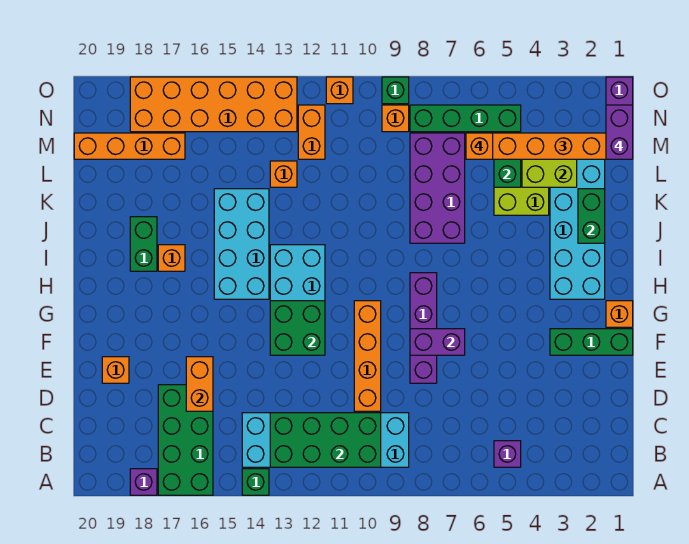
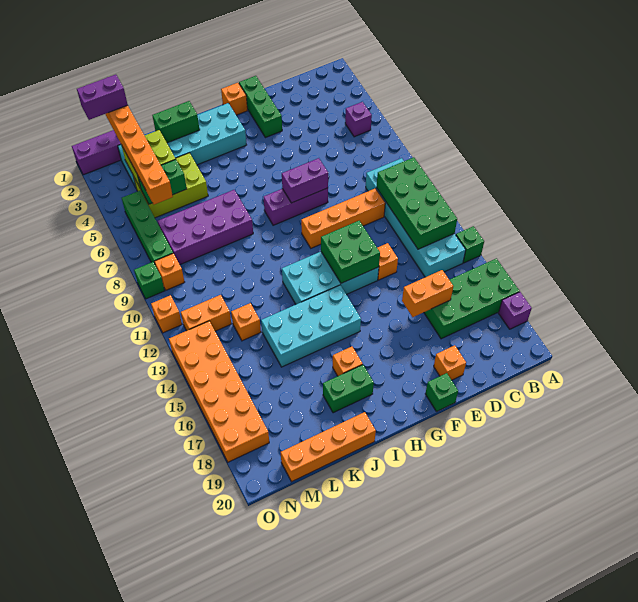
purple 1x4 brick [410,273,437,383] -> purple 1x3 brick [264,188,328,225]
purple 1x2 brick [410,329,465,355] -> purple 1x2 brick turned to [282,158,328,203]
none -> green 1x1 brick [425,373,458,411]
orange 1x1 brick [466,133,493,159] -> orange 1x1 brick moved to [377,243,398,280]
orange 1x4 brick [74,133,185,159] -> orange 1x4 brick turned to [281,412,376,482]

